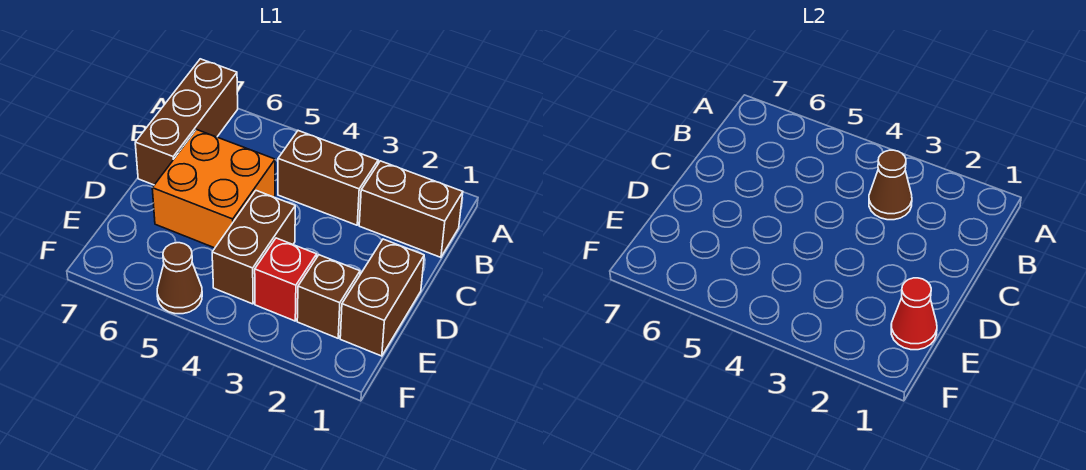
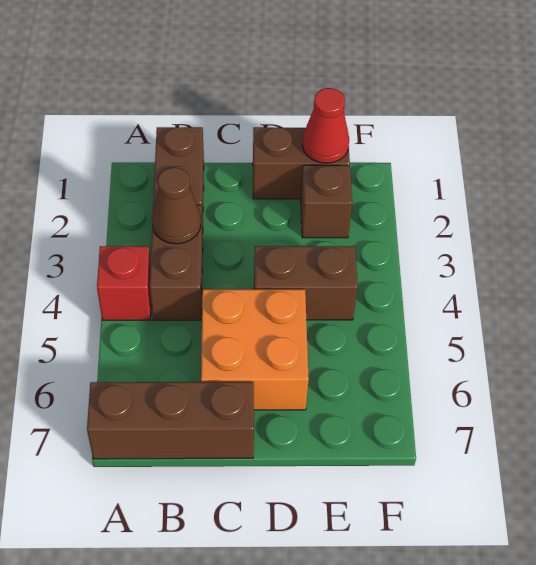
red 1x1 brick [255,238,317,321] -> red 1x1 brick moved to [97,246,151,320]
brown 1x1 cone [157,243,202,314] -> none

